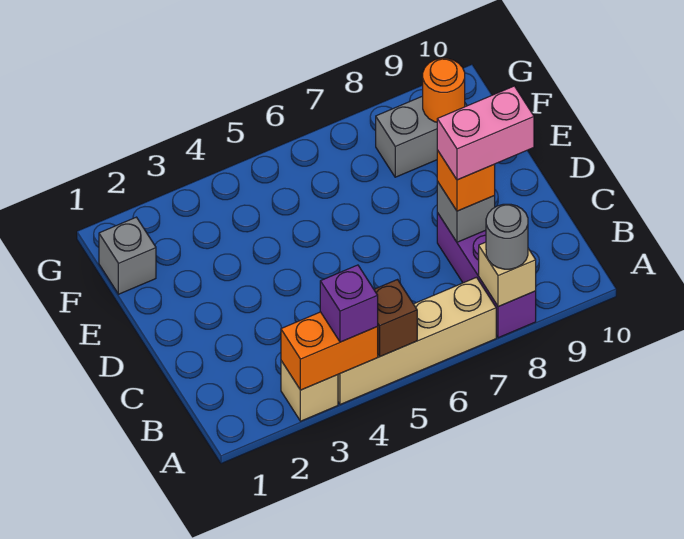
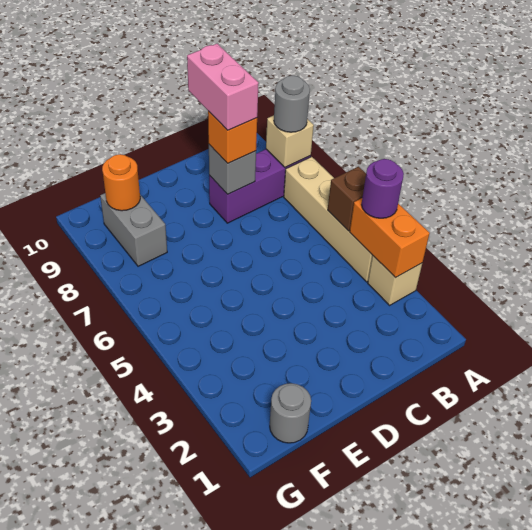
purple 1x1 brick [320,265,378,342] -> purple 1x1 round brick [361,159,404,218]
grey 1x1 brick [99,217,156,294] -> grey 1x1 round brick [270,383,311,443]

